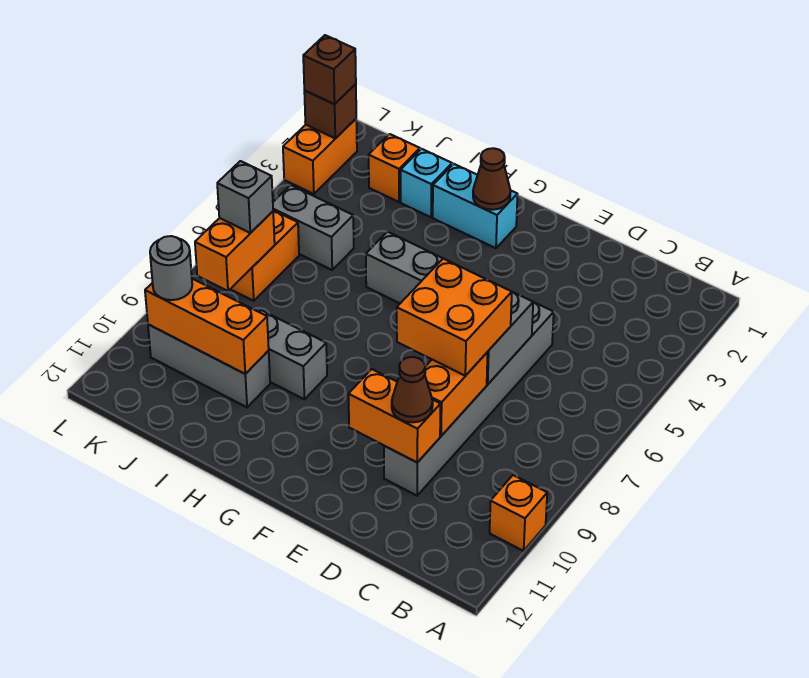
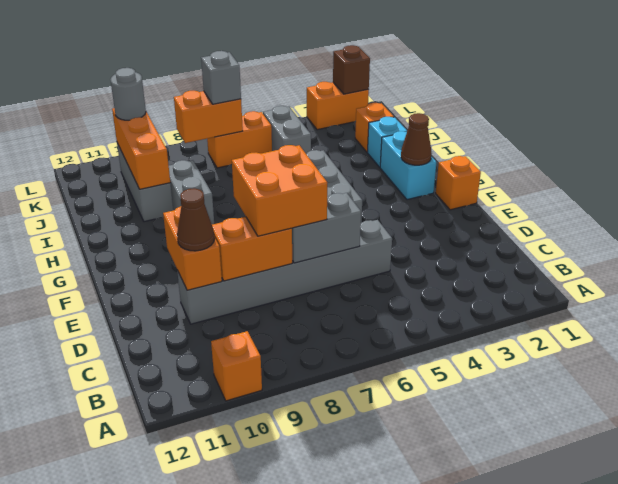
none -> orange 1x1 brick [436,156,481,210]
brown 1x1 brick [303,35,356,104] -> none

